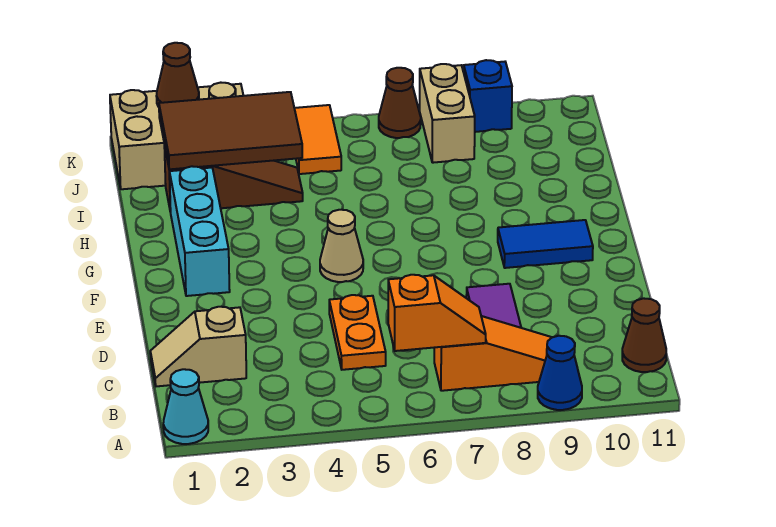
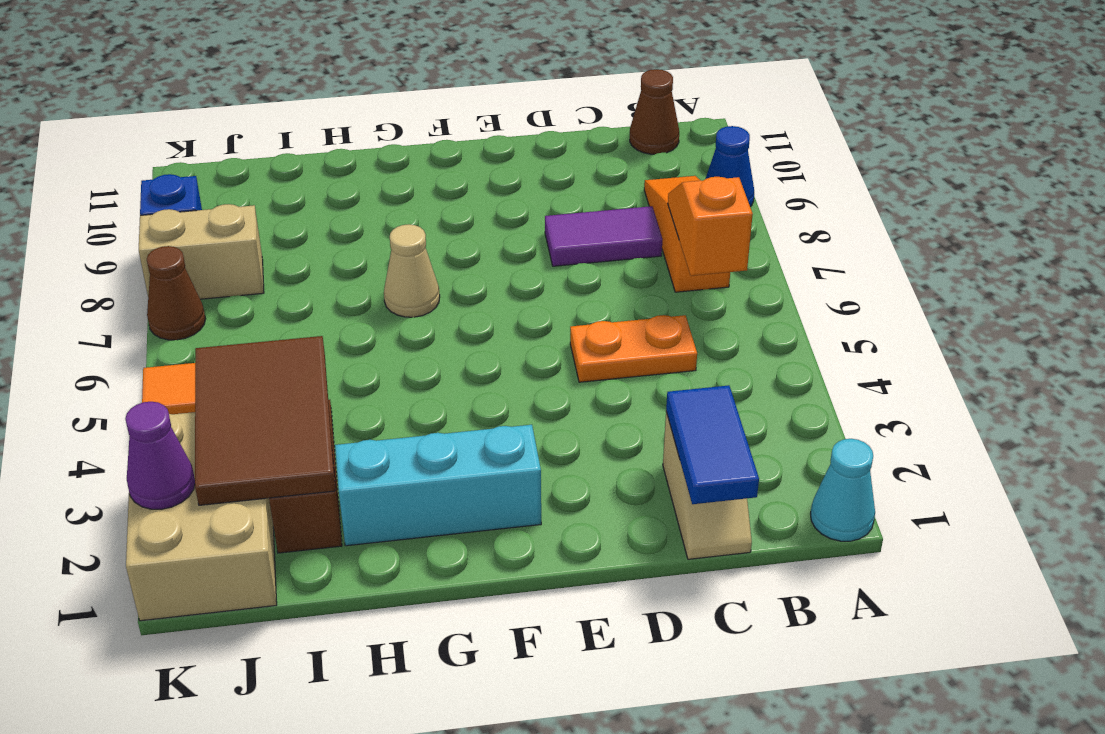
tan 1x1 cone [320,210,363,282] -> tan 1x1 cone moved to [384,224,440,317]
blue 1x2 tile [498,220,593,268] -> blue 1x2 tile moved to [666,385,759,504]
brown 1x1 cone [157,43,199,107] -> purple 1x1 cone [125,402,195,509]

